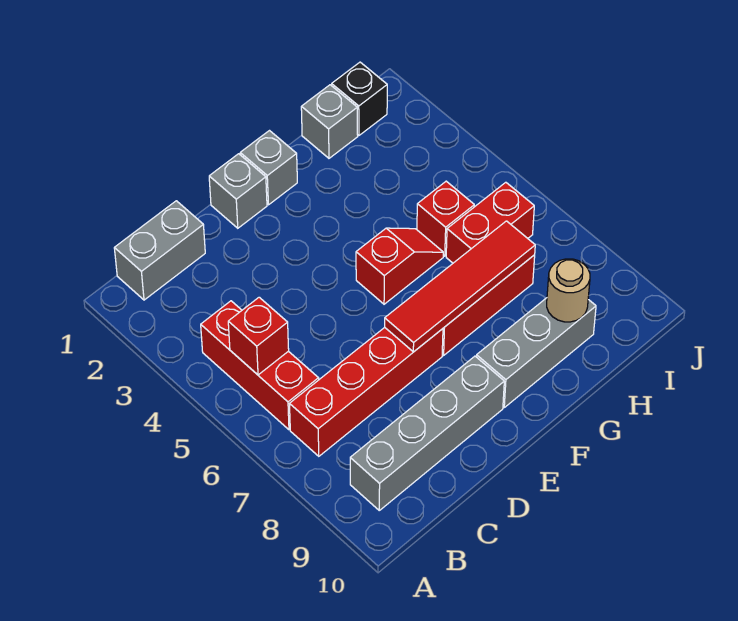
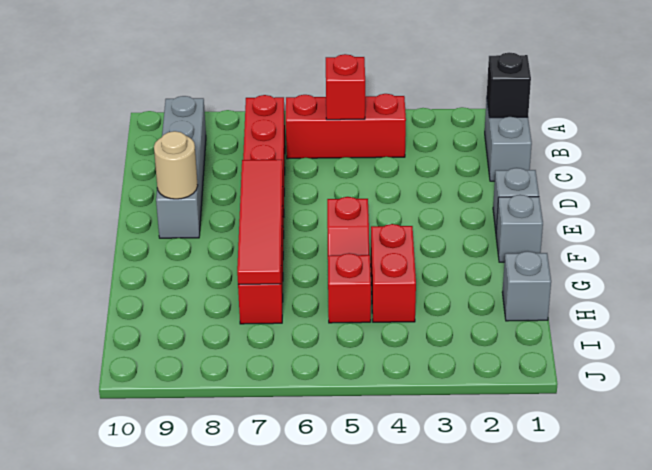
grey 1x3 brick [476,298,596,407] -> none
red 1x2 brick [446,182,534,263] -> red 1x2 brick moved to [371,224,416,322]
tan 1x1 round brick [547,259,590,322] -> tan 1x1 round brick moved to [154,131,198,199]
black 1x1 brick [332,62,387,135] -> black 1x1 brick moved to [487,52,531,118]

